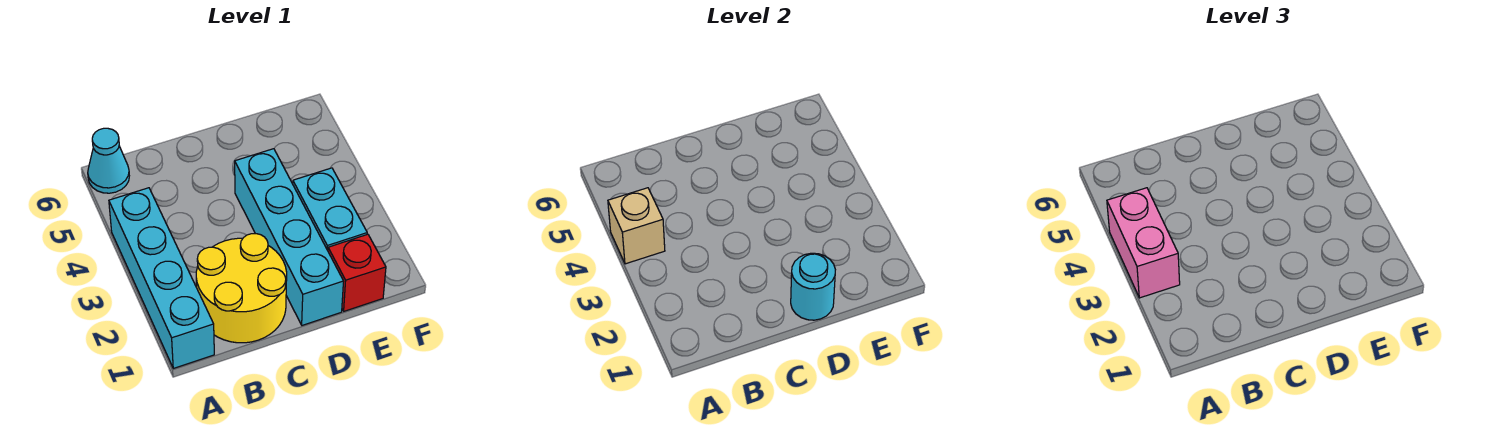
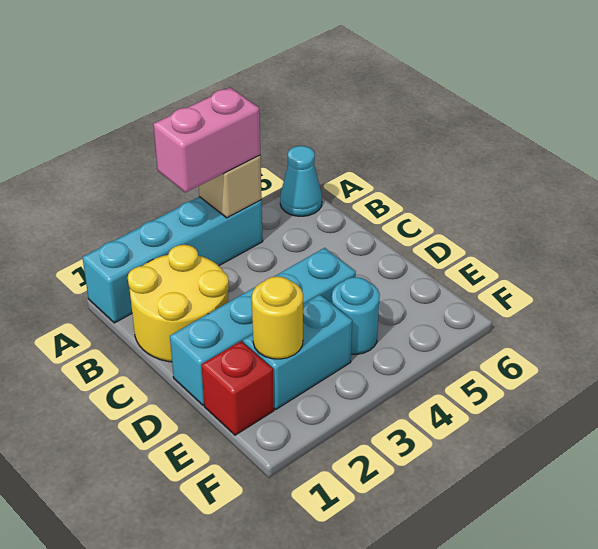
cyan 1x1 round brick [791,253,835,320] -> cyan 1x1 round brick moved to [332,277,380,354]
none -> yellow 1x1 round brick [252,276,303,359]

